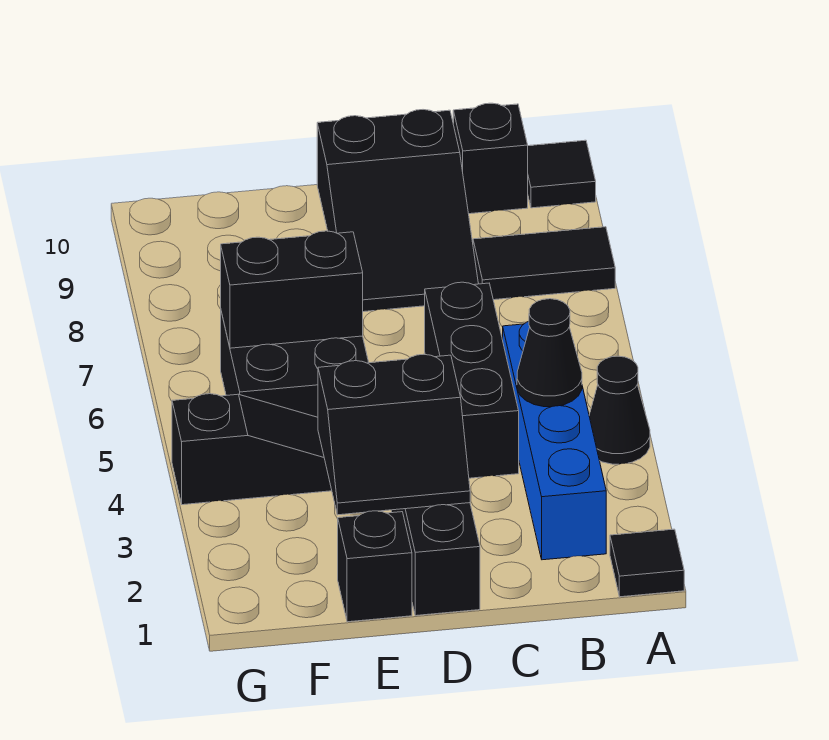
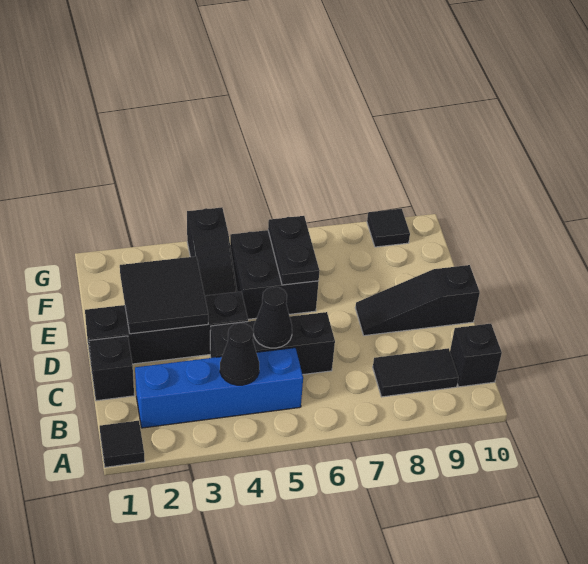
black 1x1 cone [589,356,650,464] -> black 1x1 cone moved to [254,287,292,348]
black 1x2 tile [473,227,615,300] -> black 1x2 tile turned to [373,348,459,397]
black 1x1 tile [528,140,596,208] -> black 1x1 tile moved to [367,209,410,247]
black 2x3 slope [317,110,478,312] -> black 1x3 slope [355,265,480,336]
black 2x2 slope [318,354,470,515] -> black 2x2 tile [120,256,208,334]
black 1x1 brick [338,511,412,622] -> black 1x1 brick moved to [89,336,134,401]
black 1x2 brick [221,231,363,348] -> black 1x2 plate [268,216,319,285]

